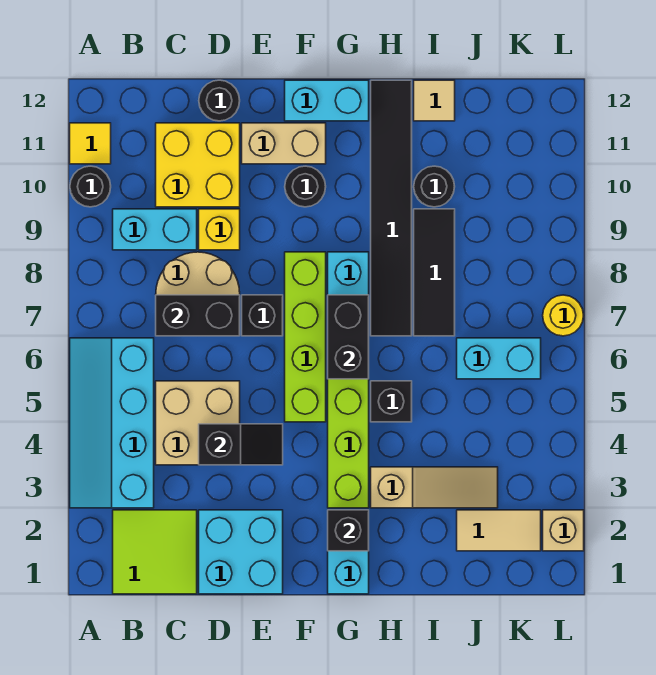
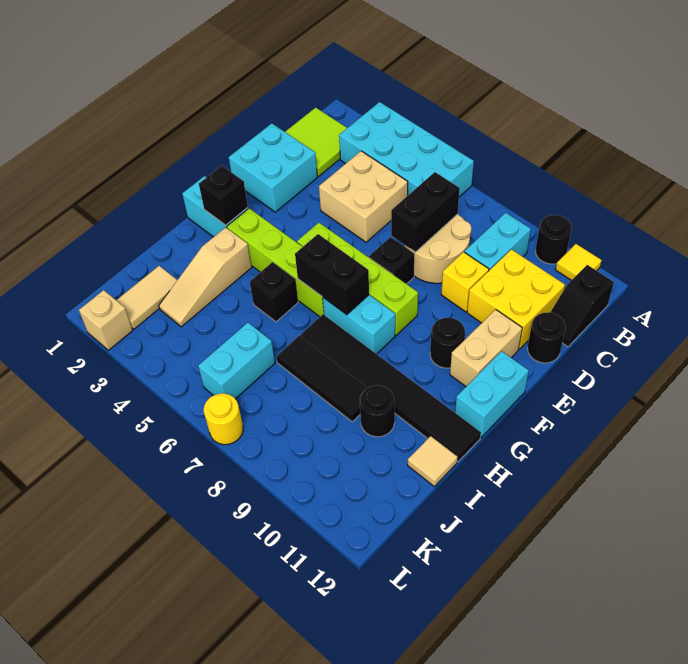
cyan 2x4 slope [70,338,154,508] -> cyan 2x4 brick [339,102,474,197]
black 1x2 slope [199,424,283,465] -> black 1x2 slope moved to [550,265,614,347]

